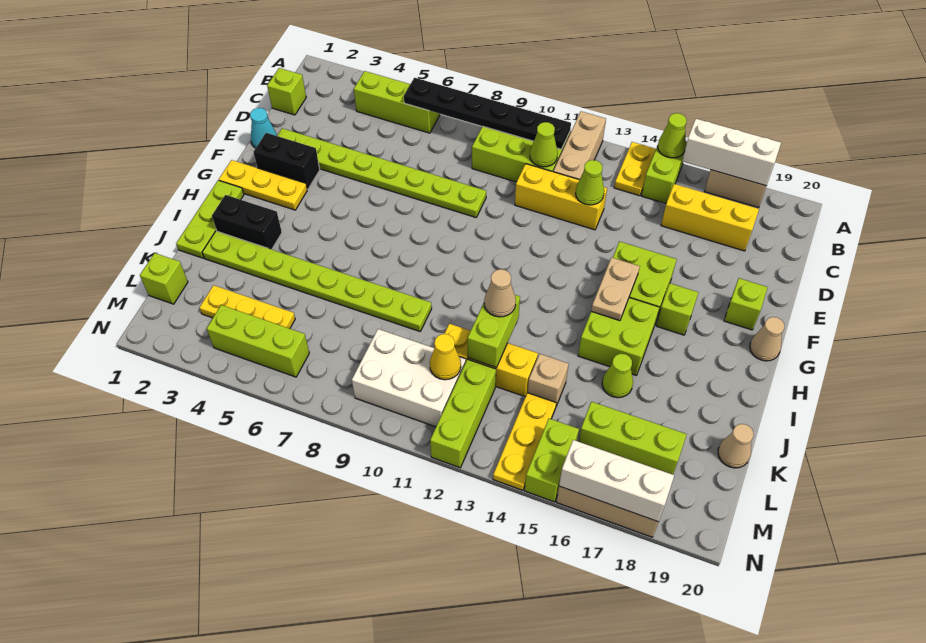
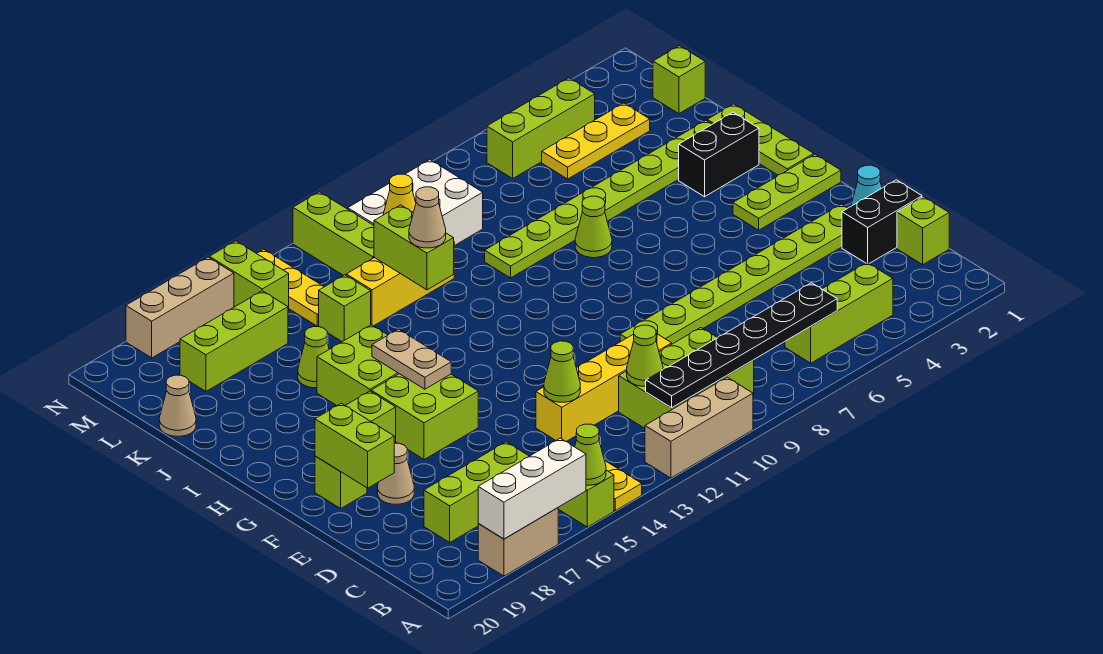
tan 1x3 brick [553,111,606,180] -> tan 1x3 brick turned to [645,377,753,478]
yellow 1x3 brick [661,184,759,251] -> lime 1x3 brick [424,442,529,542]
yellow 1x3 brick [515,164,607,230] -> yellow 1x4 brick [536,333,672,442]
none -> lime 1x2 brick [315,403,394,488]
black 1x2 brick [253,133,320,189] -> black 1x2 brick moved to [842,180,922,263]
yellow 1x3 plate [219,160,307,210] -> lime 1x3 plate [733,154,841,230]
tan 1x1 cone [750,317,784,361] -> tan 1x1 cone moved to [378,443,414,504]
none -> lime 1x1 cone [575,196,612,258]
tan 1x1 brick [528,354,569,406] -> lime 1x1 brick [319,275,371,342]
white 1x3 brick [559,440,674,522] -> none

